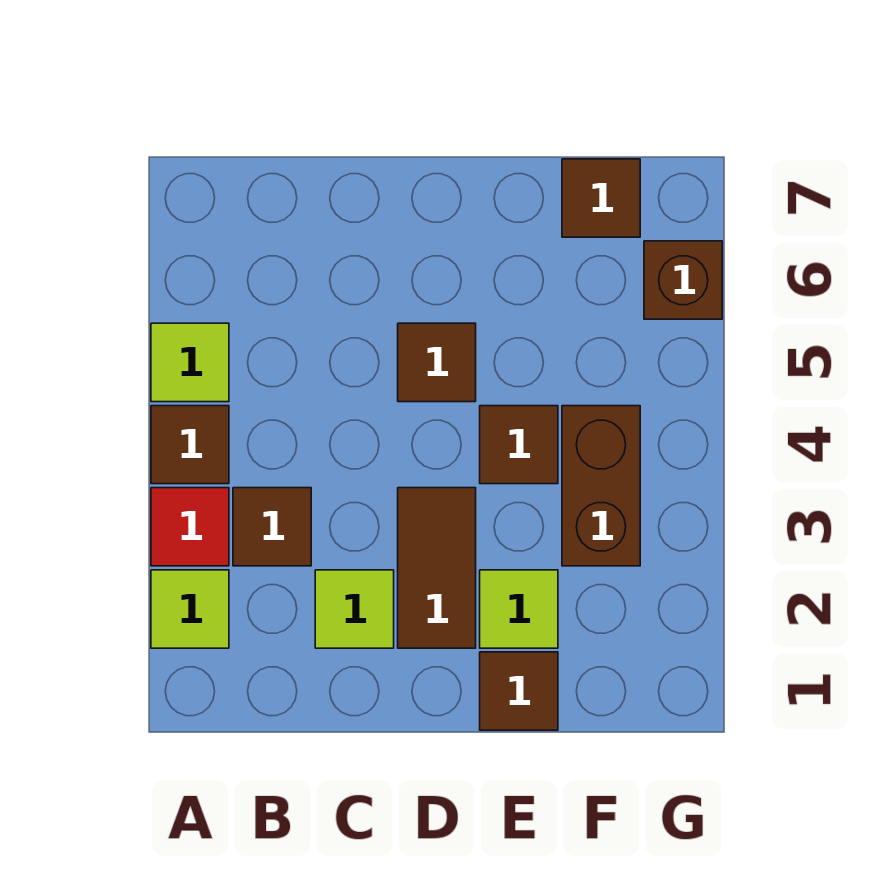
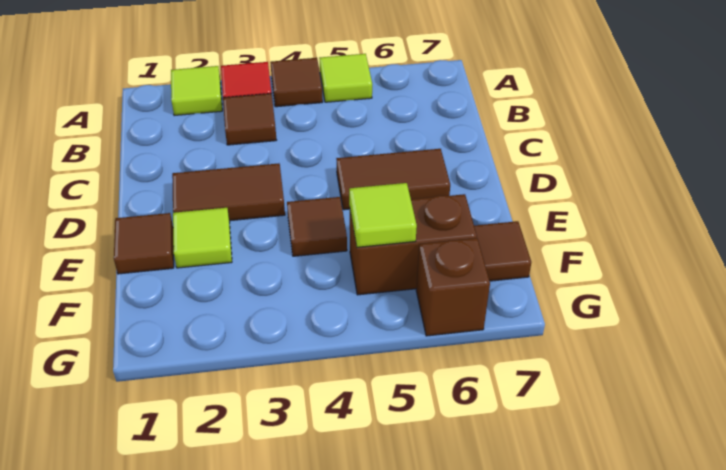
lime 1x1 tile [315,570,394,648] -> lime 1x1 tile moved to [349,183,417,247]
brown 1x1 tile [398,323,476,402] -> brown 1x2 tile [336,149,450,210]
brown 1x2 brick [562,406,640,566] -> brown 1x2 brick moved to [350,194,477,295]

